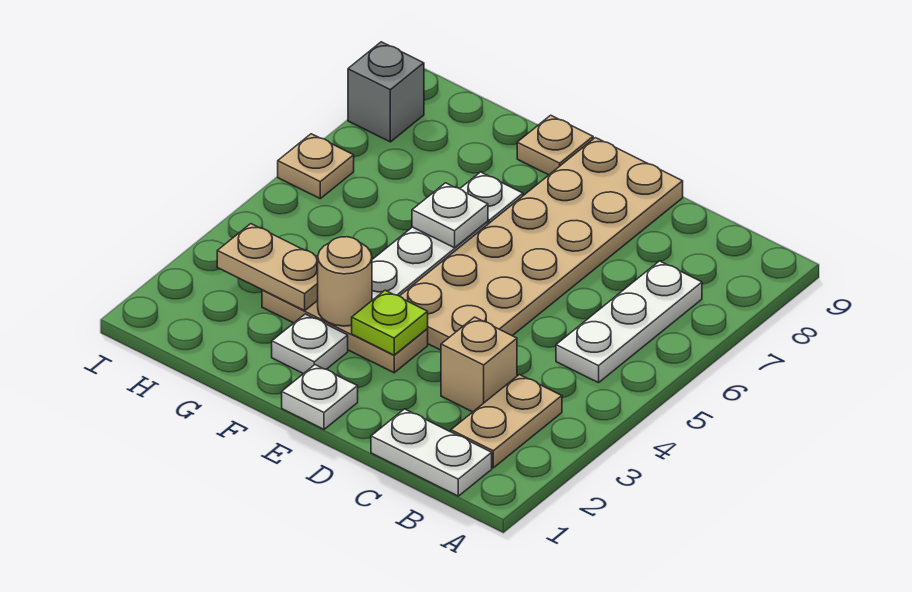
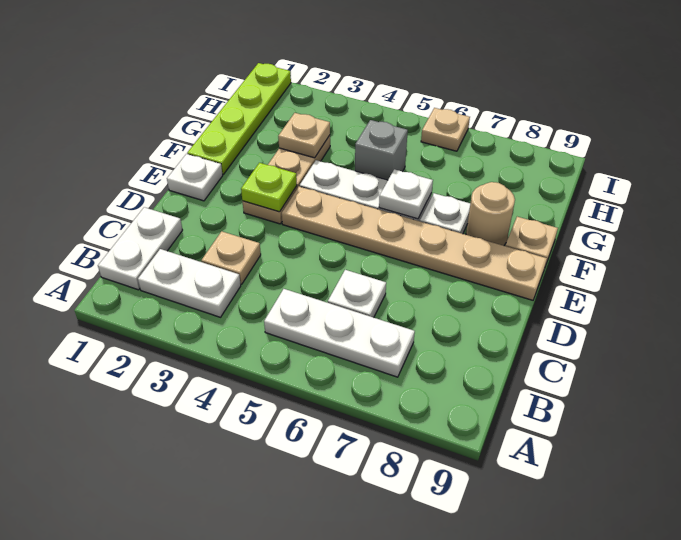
tan 1x2 plate [451,375,562,468] -> white 1x2 plate [138,249,241,317]
tan 1x1 brick [441,317,517,412] -> tan 1x1 plate [201,231,261,284]
tan 2x6 plate [400,138,683,350] -> tan 1x6 plate [282,186,547,300]
none -> lime 1x4 plate [187,63,291,174]
white 1x1 plate [272,314,348,374] -> white 1x1 plate moved to [328,270,386,318]
tan 1x1 round brick [318,237,372,326] -> tan 1x1 round brick moved to [466,182,515,246]
tan 1x2 plate [217,224,318,311] -> tan 1x1 plate [278,113,330,158]
grey 1x1 brick [348,42,424,142] -> grey 1x1 brick moved to [355,120,408,180]

